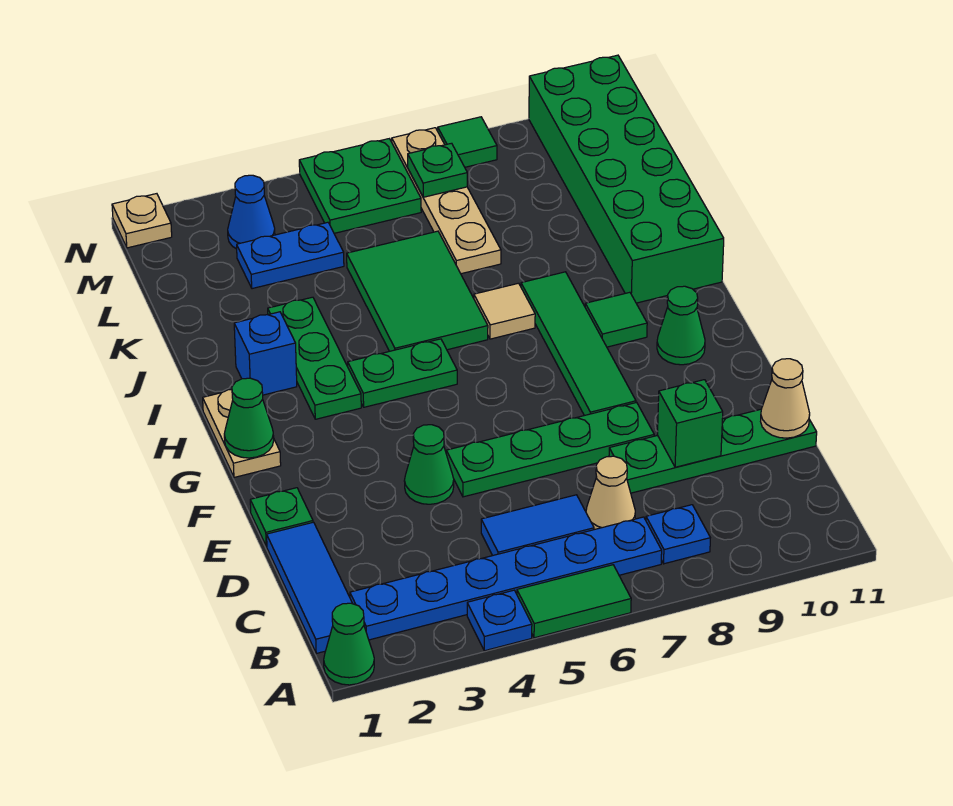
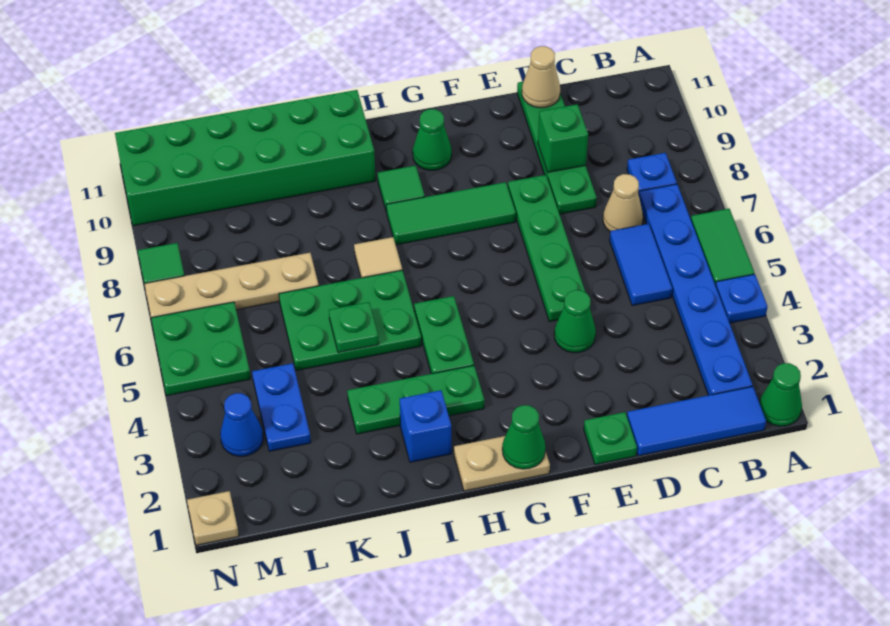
green 1x4 tile [521,272,636,416] -> green 1x3 tile [386,182,516,245]
green 2x3 tile [347,231,488,351] -> green 2x3 plate [279,270,421,371]
green 1x1 plate [408,143,467,197] -> green 1x1 plate moved to [329,302,379,353]

